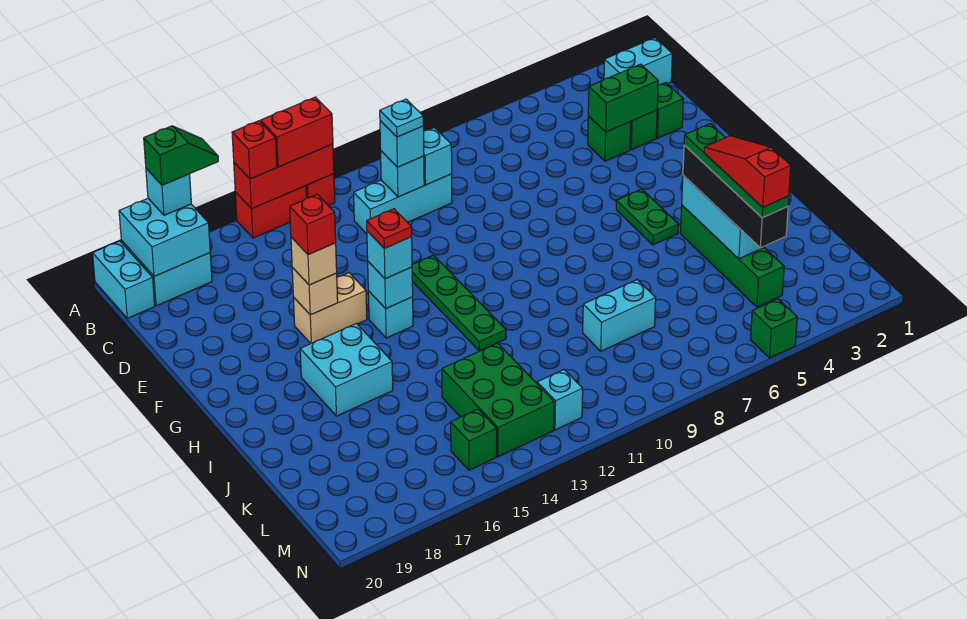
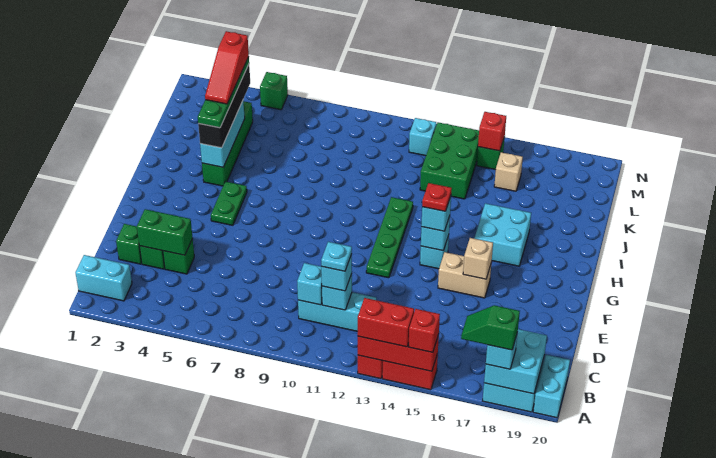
tan 1x1 brick [291,237,337,285] -> tan 1x1 brick moved to [494,152,523,191]
red 1x1 brick [290,194,336,255] -> red 1x1 brick moved to [478,112,506,151]
cyan 1x2 brick [583,280,656,351] -> none

